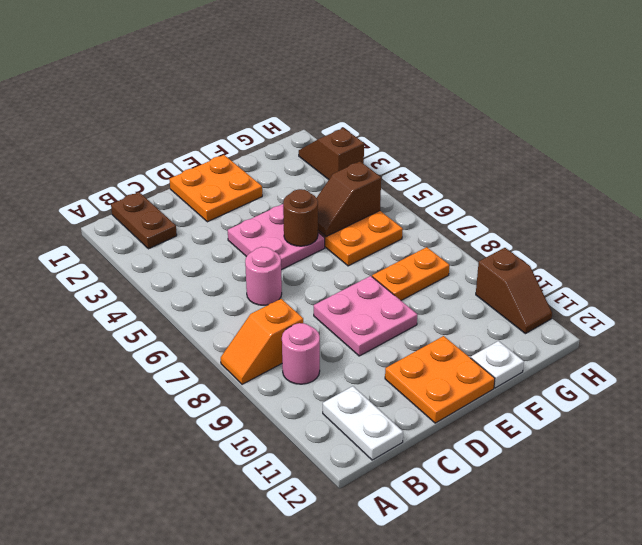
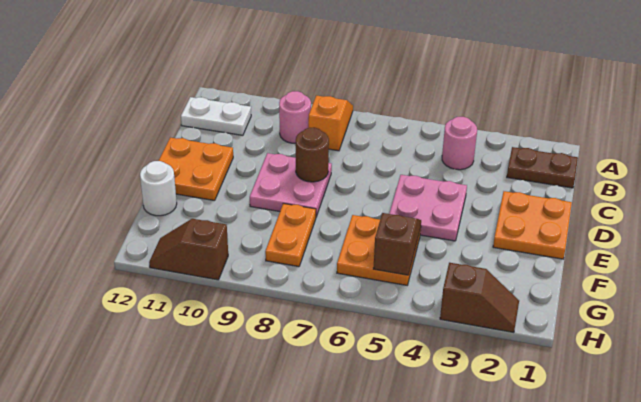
pink 1x1 round brick [245,247,282,305] -> pink 1x1 round brick moved to [442,117,477,170]
brown 1x1 round brick [283,189,318,246] -> brown 1x1 round brick moved to [296,127,329,182]
white 1x1 plate [471,341,524,388] -> white 1x1 round brick [140,161,177,216]

